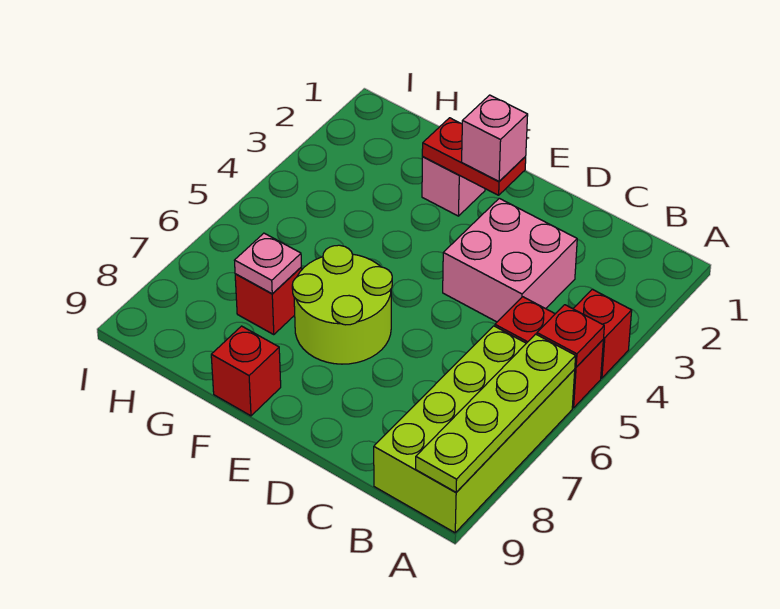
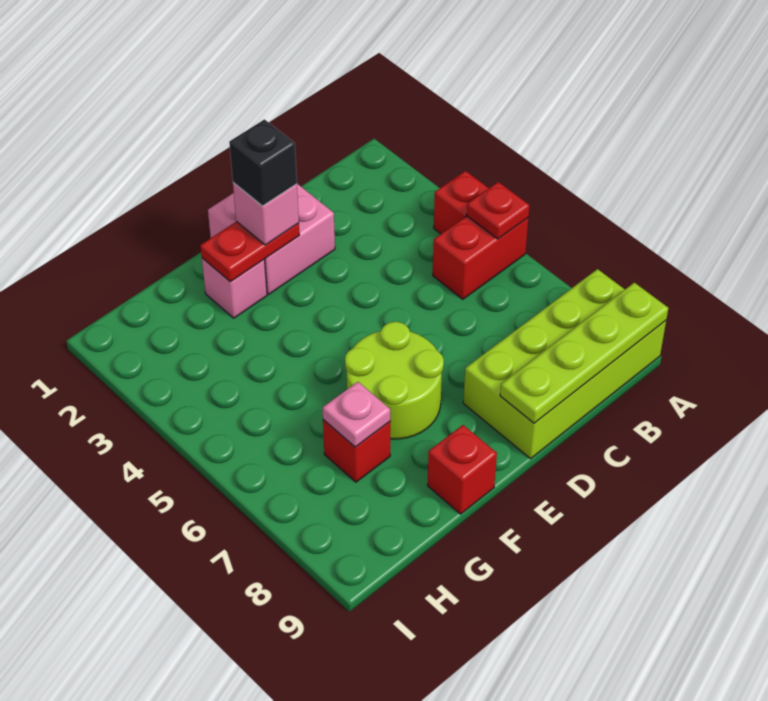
lime 2x4 brick [374,326,575,533] -> lime 2x4 brick turned to [463,269,666,459]
lime 1x4 plate [416,334,576,492] -> lime 1x4 plate turned to [500,283,668,423]
pink 2x2 brick [443,198,577,322] -> pink 2x2 brick moved to [208,184,335,294]
none -> black 1x1 brick [229,119,297,206]

